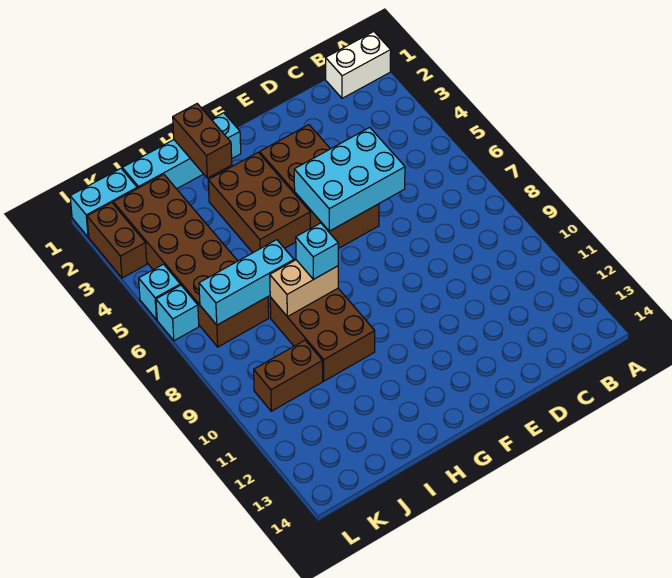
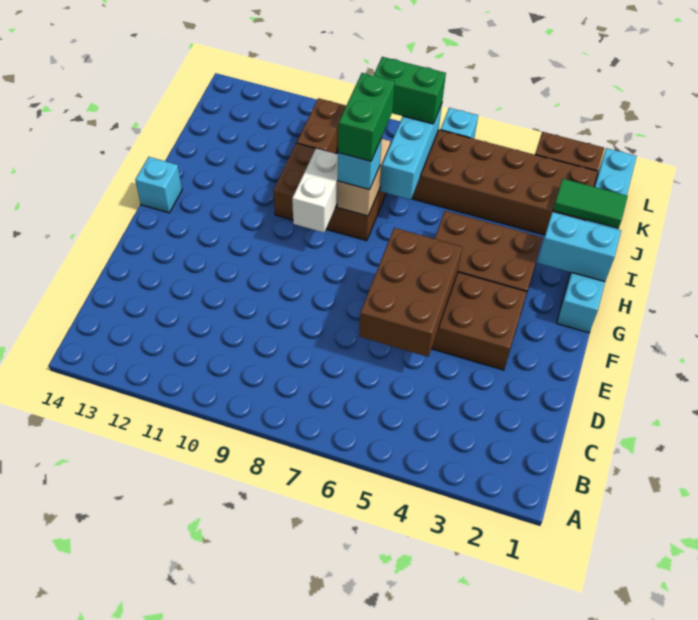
white 1x2 brick [326,32,391,98] -> white 1x2 brick moved to [292,149,338,232]
cyan 2x3 brick [294,127,405,231] -> brown 2x3 brick [359,228,462,357]
brown 1x2 brick [173,104,232,178] -> cyan 1x2 brick [537,212,621,282]
none -> green 1x2 brick [338,73,395,161]
none -> green 1x2 tile [553,179,628,228]
none -> green 1x2 brick [374,57,446,124]
cyan 1x1 brick [139,264,180,320] -> cyan 1x1 brick moved to [135,157,182,213]

